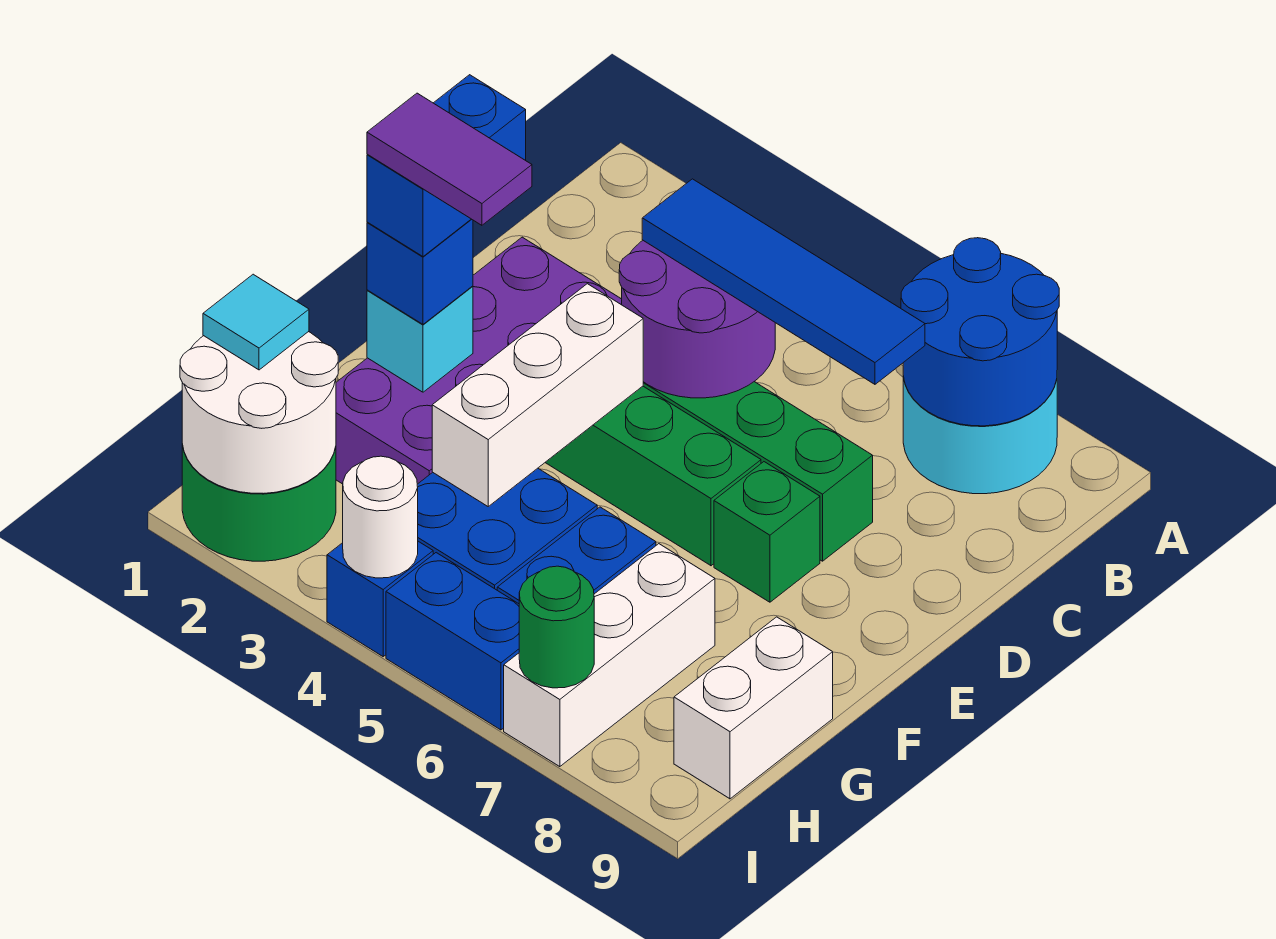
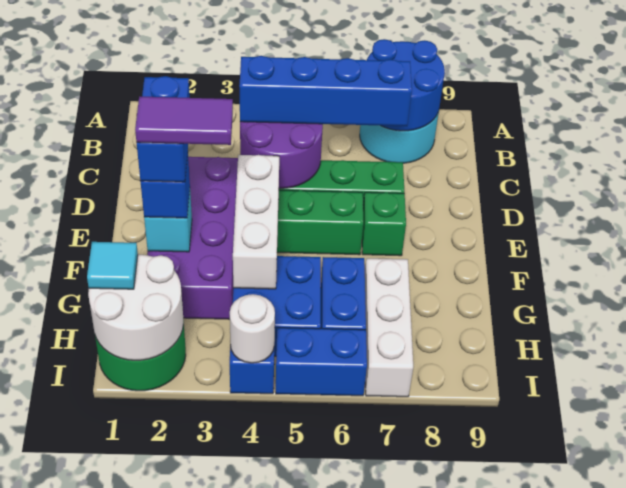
blue 1x4 tile [642,179,925,384] -> blue 1x4 brick [239,56,412,126]
white 1x2 brick [674,617,833,799] -> none
green 1x1 round brick [519,566,594,688] -> none

